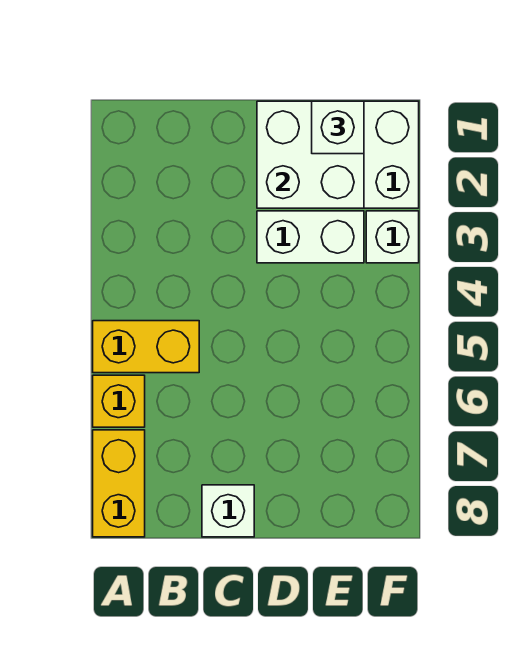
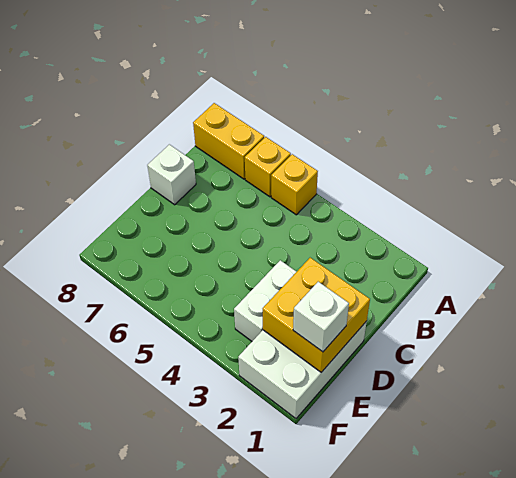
yellow 1x2 brick [93,321,199,373] -> yellow 1x1 brick [271,154,318,215]
white 2x2 brick [257,101,364,208] -> yellow 2x2 brick [263,258,370,372]
white 1x1 brick [366,211,419,263] -> none

